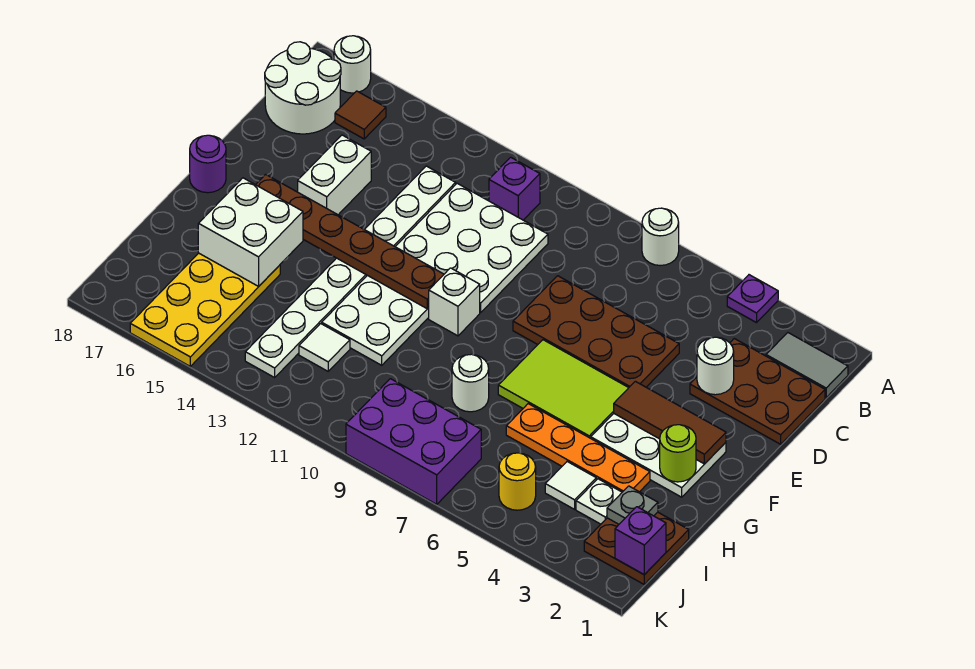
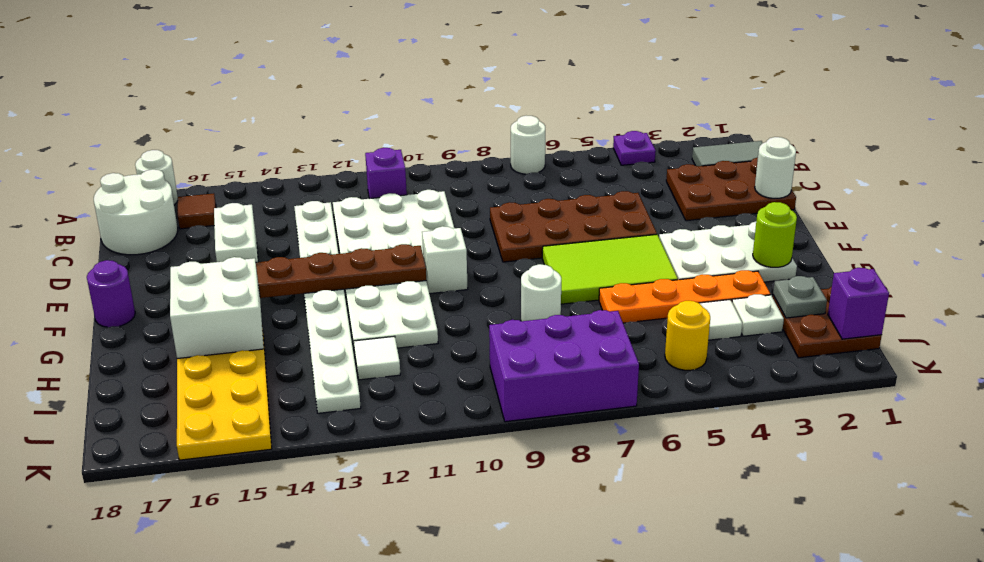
white 1x1 round brick [697,337,734,395] -> white 1x1 round brick moved to [755,137,796,198]
brown 1x3 tile [614,381,726,464] -> none

